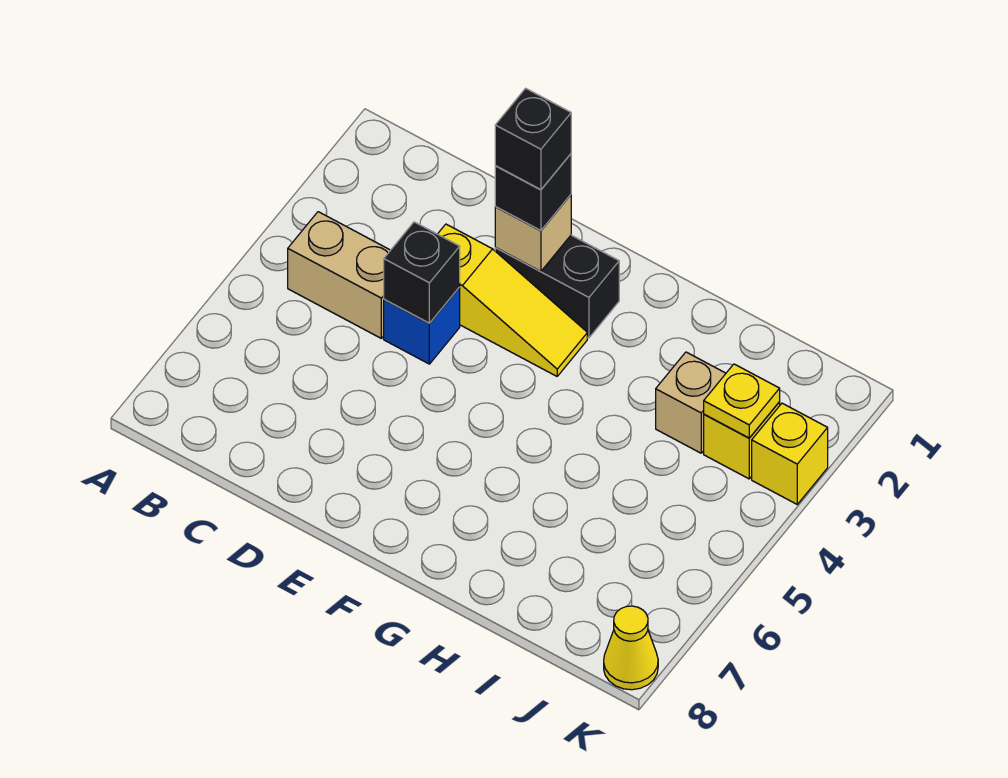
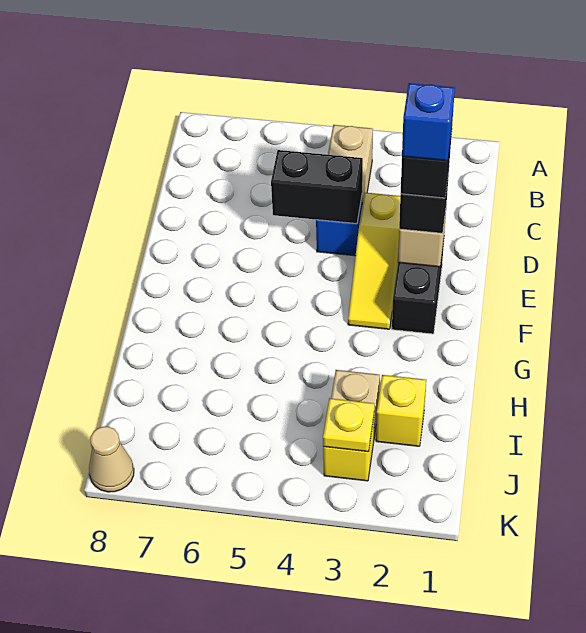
black 1x1 brick [384,222,460,323] -> black 1x2 brick [271,150,363,224]
none -> blue 1x1 brick [402,83,455,161]
yellow 1x1 brick [752,403,828,504] -> yellow 1x1 brick moved to [376,375,426,446]
yellow 1x1 cone [604,606,658,690] -> tan 1x1 cone [89,426,134,492]

